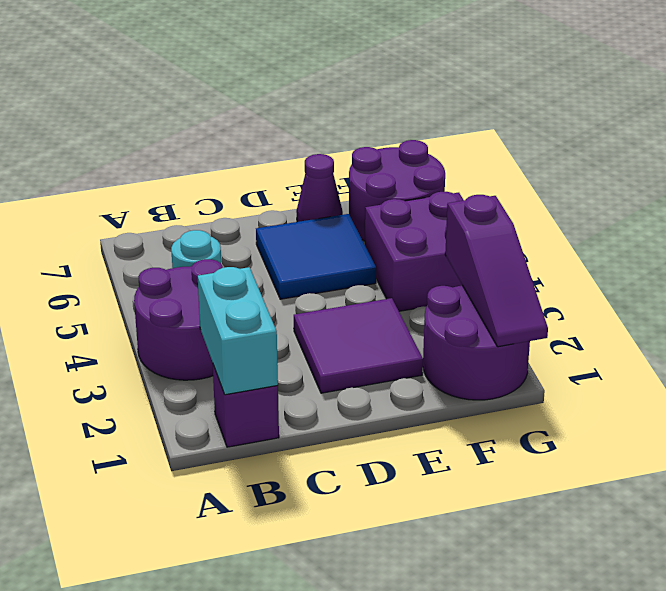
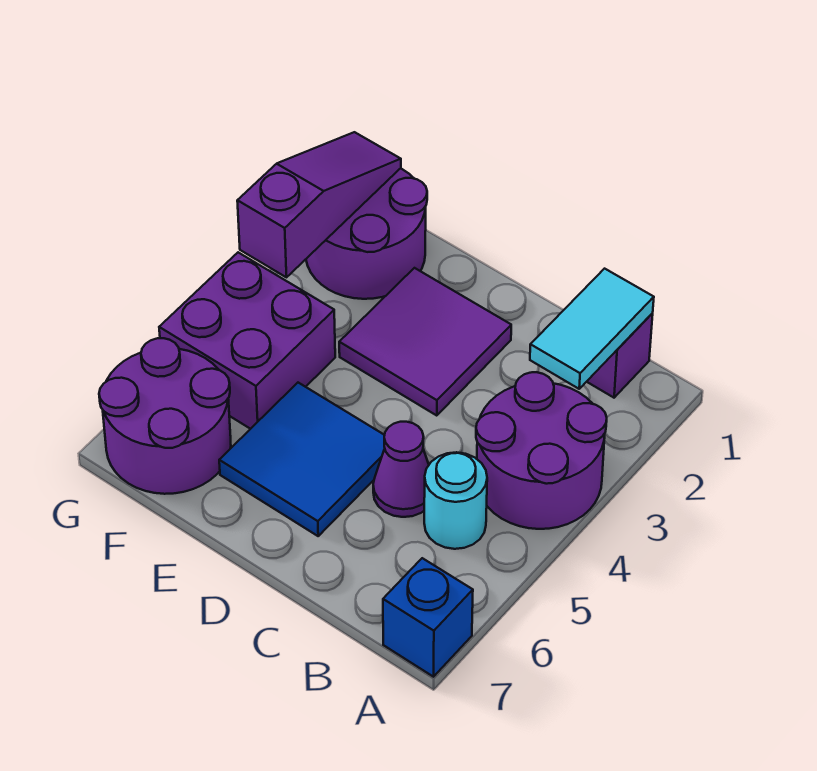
none -> blue 1x1 brick [383,558,473,677]
cyan 1x2 brick [198,267,278,395] -> cyan 1x2 tile [530,269,654,389]
purple 1x1 cone [296,154,343,222] -> purple 1x1 cone moved to [373,422,429,517]

